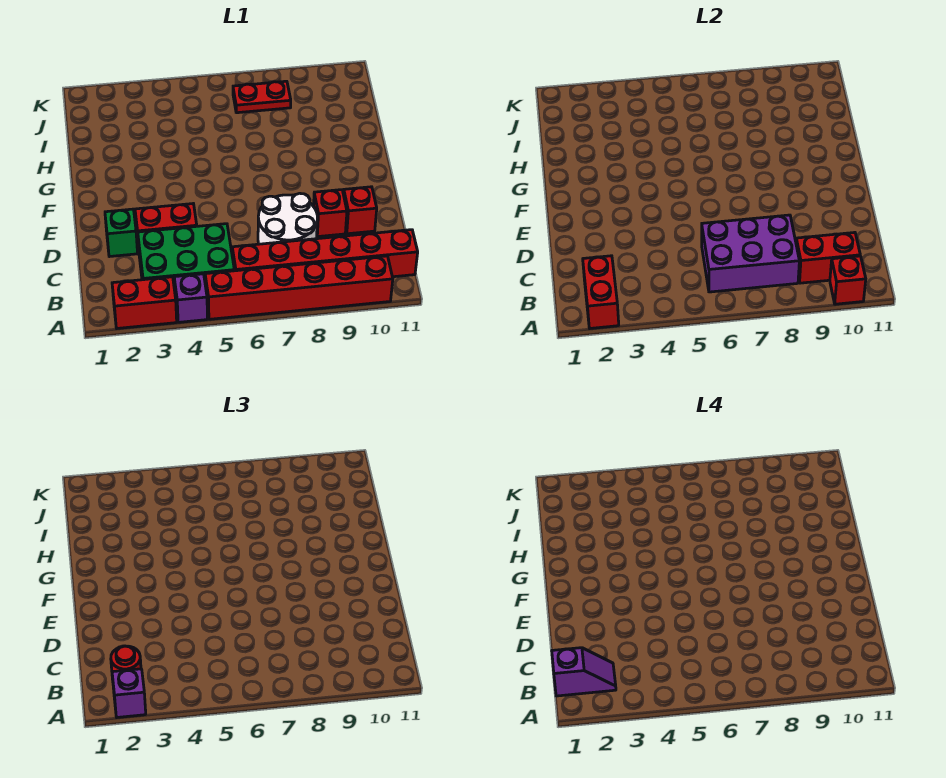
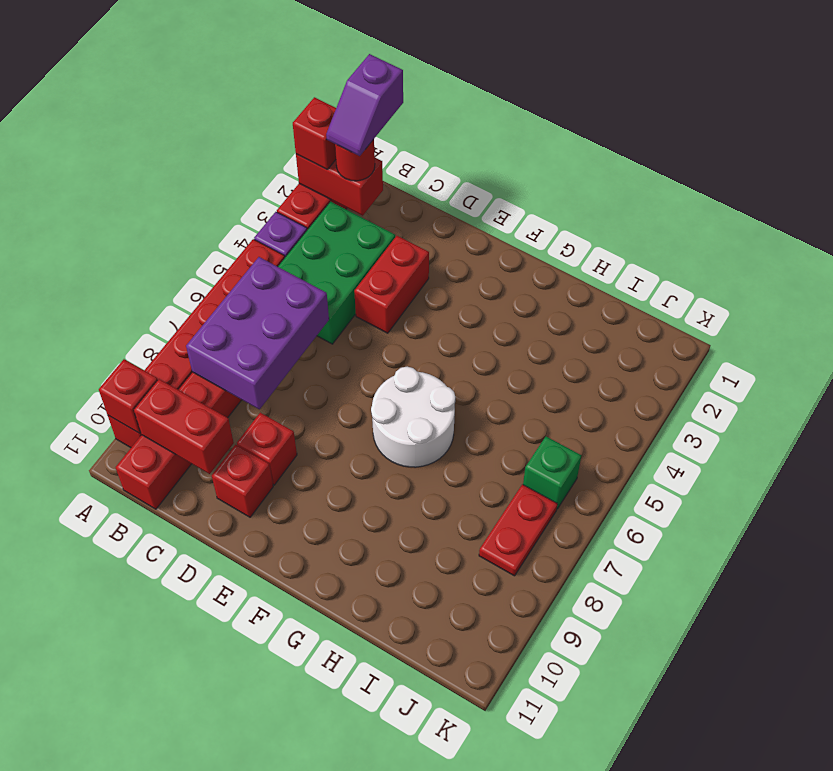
purple 1x1 brick [112,669,146,717] -> red 1x1 brick [293,97,336,169]
red 1x2 brick [796,232,860,283] -> red 1x2 brick turned to [134,379,234,474]
white 2x2 round brick [258,193,318,244] -> white 2x2 round brick moved to [371,367,455,467]
green 1x1 brick [105,209,138,257] -> green 1x1 brick moved to [523,437,582,509]

